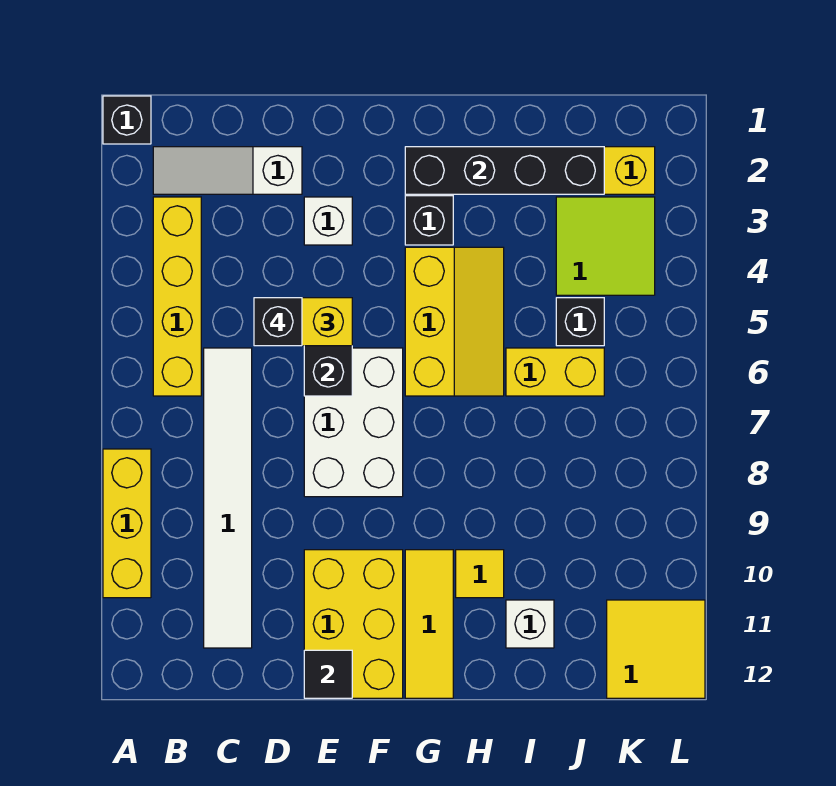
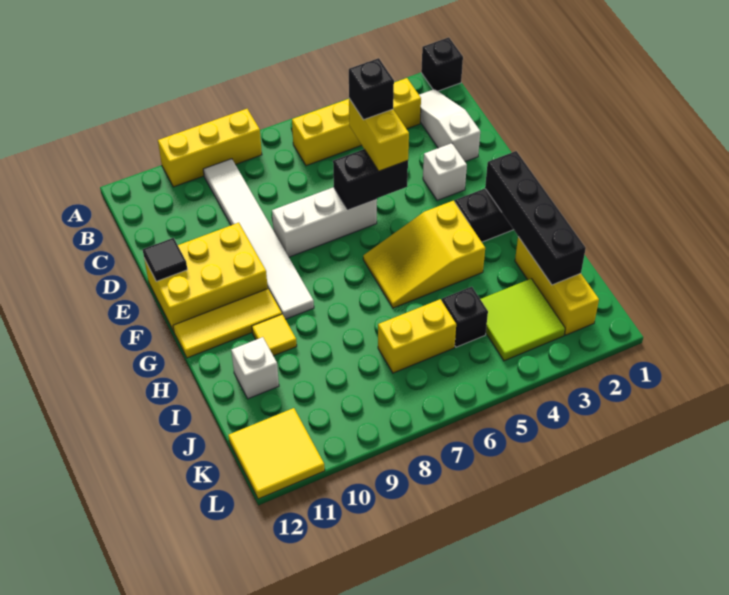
white 1x6 tile [204,348,252,648] -> white 1x6 tile turned to [203,159,314,319]
white 2x3 brick [304,348,403,497] -> white 1x3 brick [272,187,377,257]
yellow 2x3 slope [405,247,504,396] -> yellow 2x3 slope turned to [363,201,485,308]
yellow 1x2 brick [506,348,604,396] -> yellow 1x2 brick turned to [378,299,456,373]

